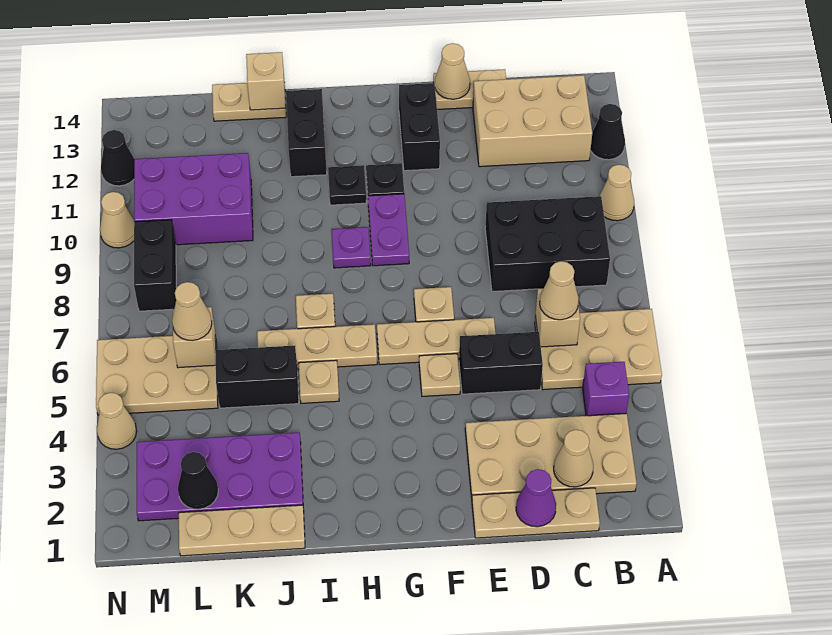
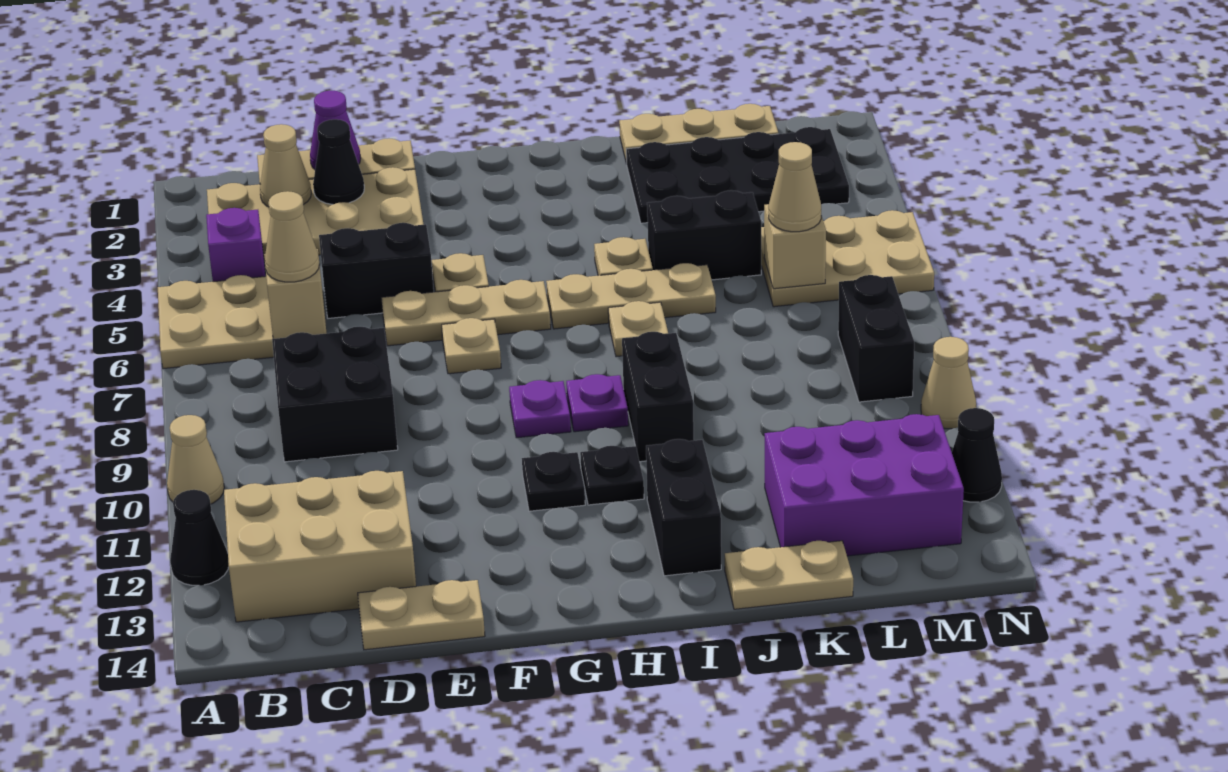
black 2x3 brick [485,196,610,292] -> black 2x2 brick [272,327,398,462]
tan 1x1 cone [435,43,470,99] -> none
black 1x2 brick [399,83,440,171] -> black 1x2 brick moved to [622,332,694,462]
purple 1x2 plate [368,194,409,266] -> purple 1x1 plate [509,380,571,438]
purple 2x4 plate [137,433,303,521] -> black 2x4 plate [626,127,849,223]
tan 1x1 brick [246,52,286,110] -> none
purple 2x3 brick [134,153,253,245] -> purple 2x3 brick moved to [765,414,964,556]
black 1x1 cone [178,452,218,509] -> black 1x1 cone moved to [313,119,364,205]
tan 1x1 cone [97,393,137,449] -> none

